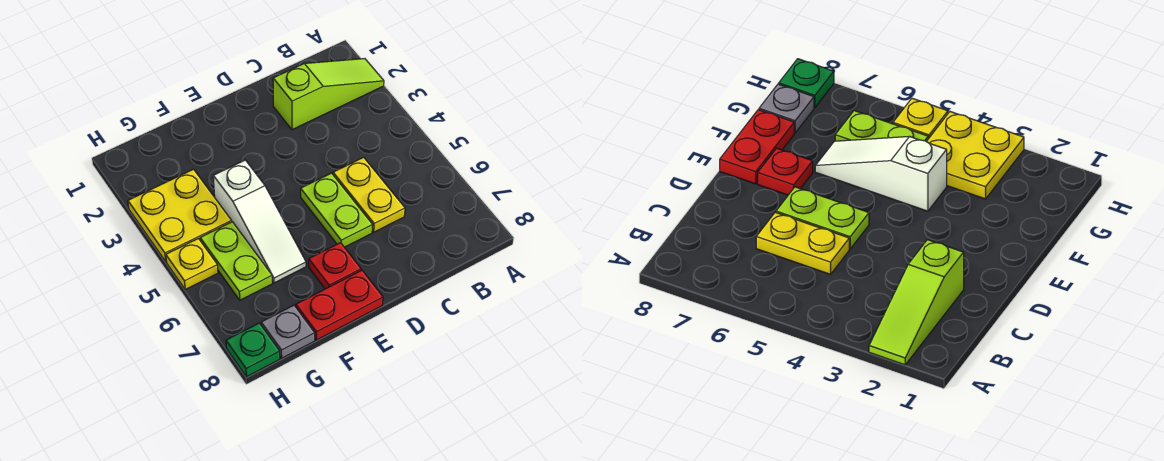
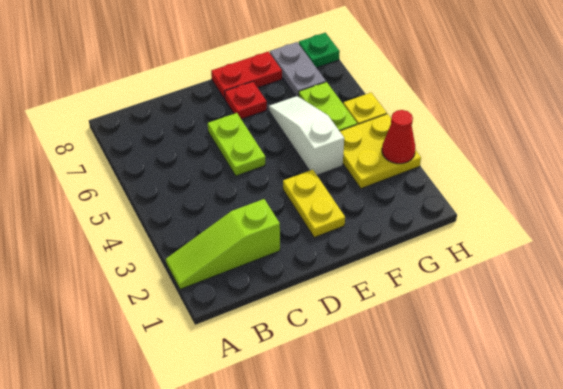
yellow 1x2 plate [333,157,405,232] -> yellow 1x2 plate moved to [283,170,345,238]
grey 1x1 plate [261,305,315,358] -> grey 1x2 plate [270,42,326,97]
none -> red 1x1 cone [382,110,415,164]

